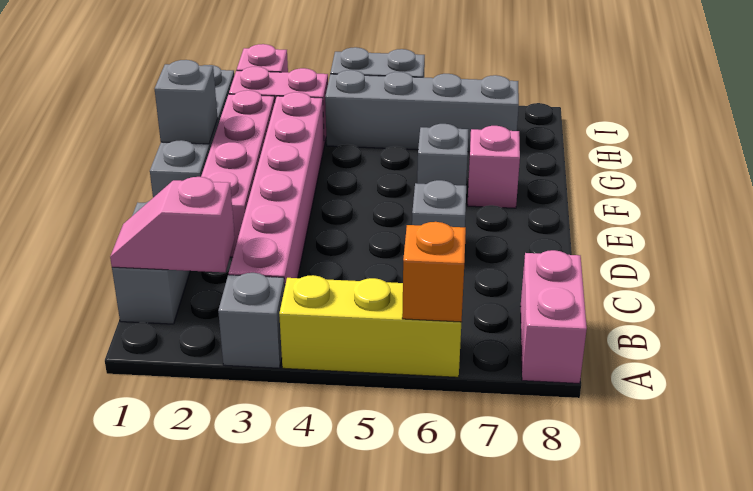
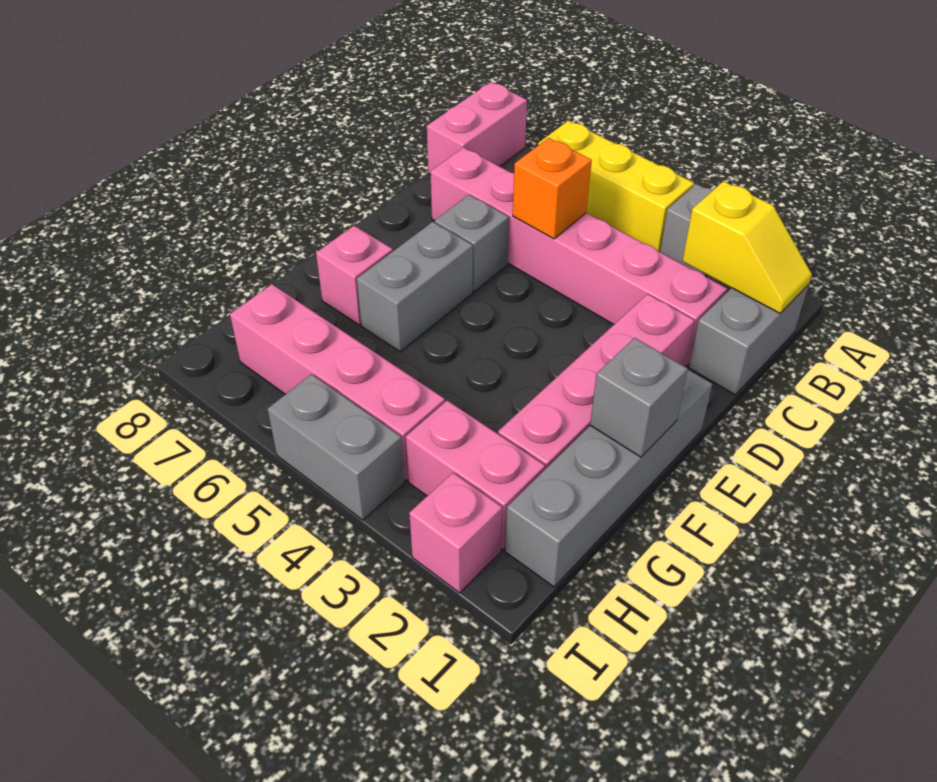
orange 1x1 brick [402,222,466,322] -> orange 1x1 brick moved to [513,138,592,239]
pink 1x2 slope [110,177,235,272] -> yellow 1x2 slope [683,181,812,313]
pink 1x6 brick [229,92,324,285] -> pink 1x6 brick turned to [430,147,727,366]
grey 1x1 brick [417,124,468,186] -> grey 1x2 brick [357,222,473,352]
grey 1x4 brick [325,70,519,152] -> pink 1x4 brick [230,284,445,481]

